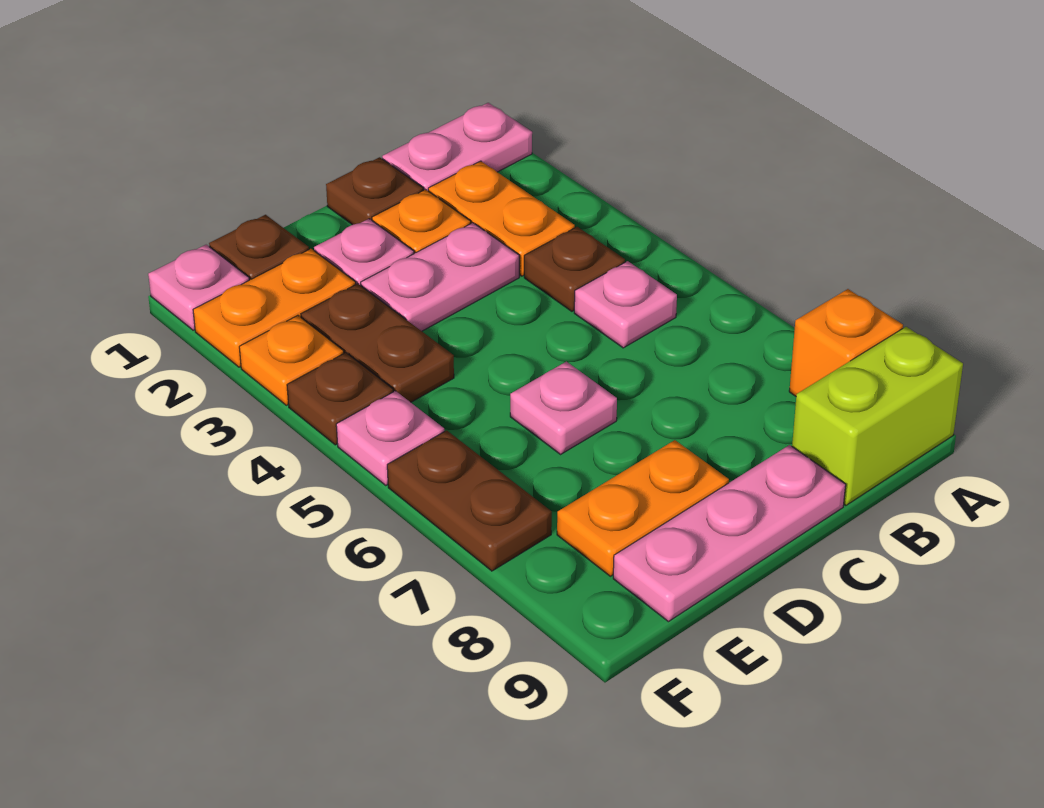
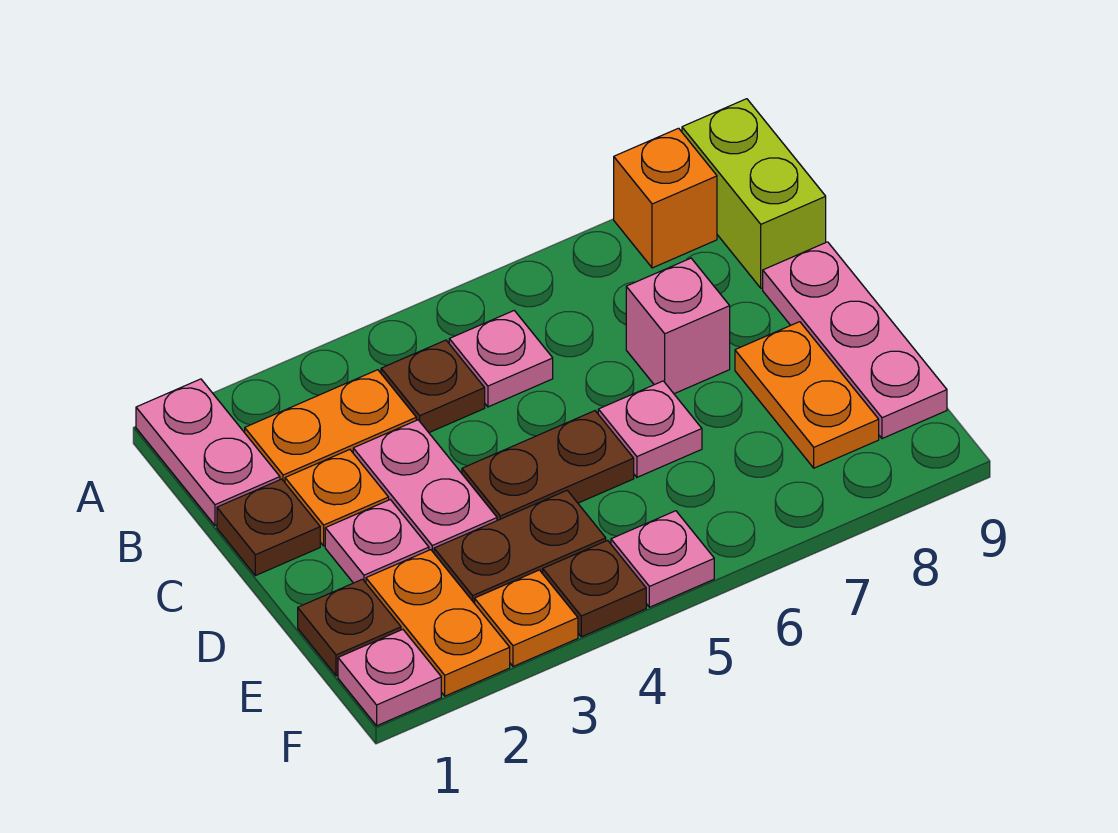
none -> pink 1x1 brick [626,258,730,394]
brown 1x2 plate [387,430,552,571] -> brown 1x2 plate moved to [462,411,634,521]

